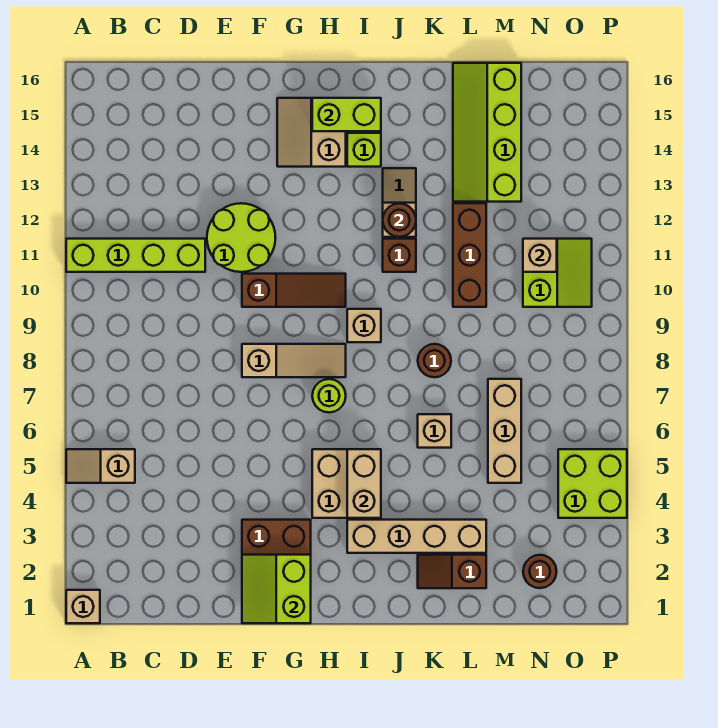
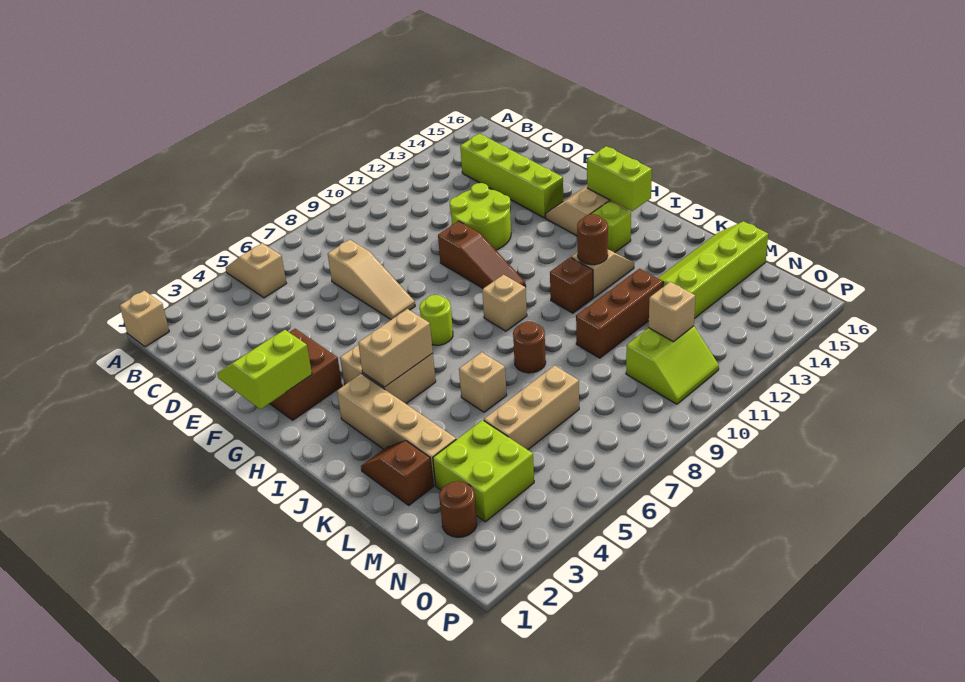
lime 1x4 brick [66,239,205,272] -> lime 1x4 brick moved to [460,134,563,218]
tan 1x3 slope [242,344,346,377] -> tan 1x3 slope moved to [328,239,415,320]
lime 2x2 brick [558,449,627,518] -> lime 2x2 brick moved to [433,420,534,522]

